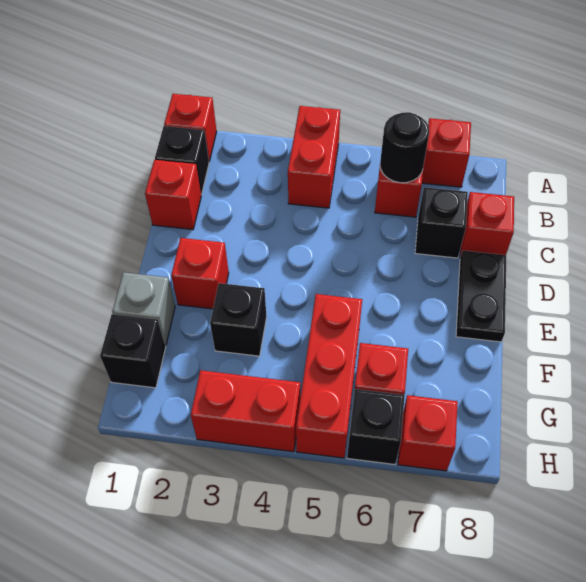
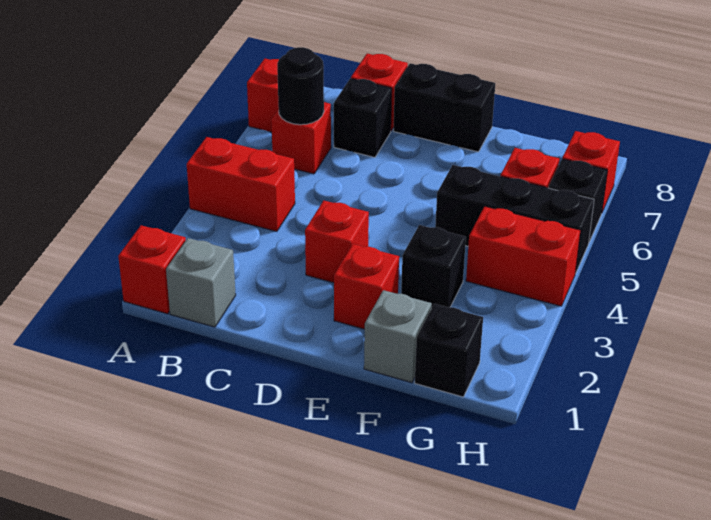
black 1x1 brick [155,126,209,195] -> grey 1x1 brick [166,238,236,327]
red 1x1 brick [145,160,201,230] -> red 1x1 brick moved to [305,201,369,283]
black 1x2 plate [456,251,506,342] -> black 1x2 brick [393,63,495,152]
red 1x3 brick [296,294,362,458] -> black 1x3 brick [435,165,594,274]
red 1x2 brick [191,370,300,452] -> red 1x2 brick turned to [466,206,581,306]

